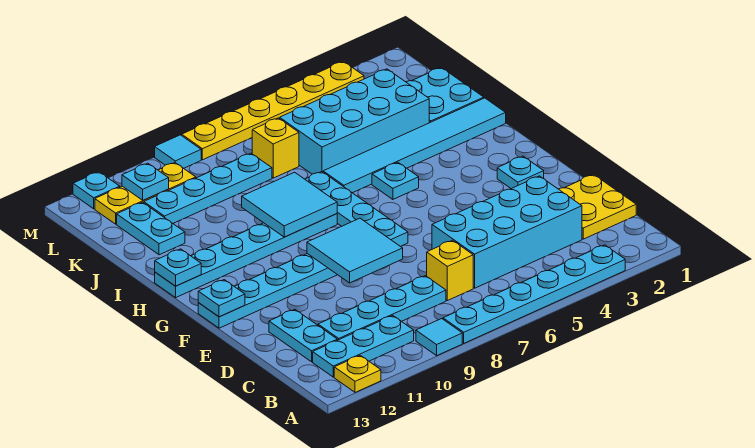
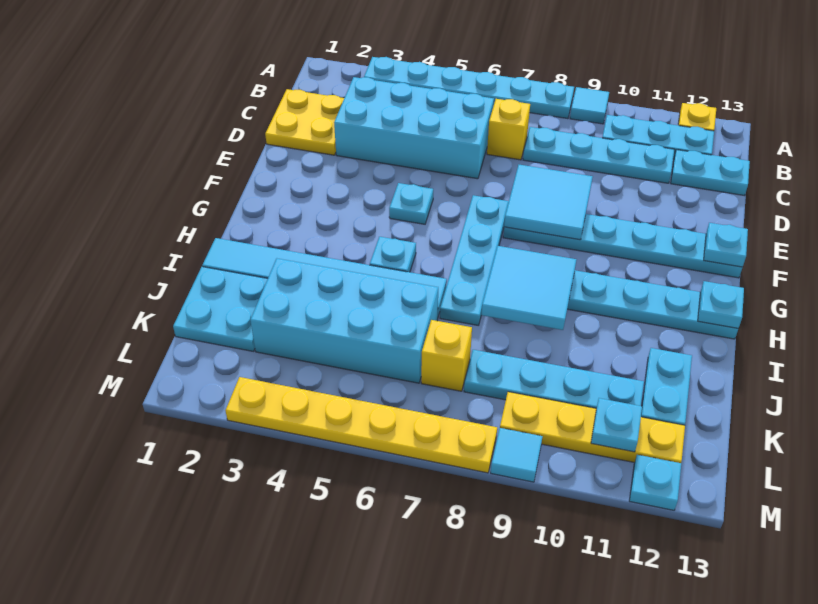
cyan 1x2 plate [269,310,337,362] -> cyan 1x2 plate turned to [671,150,750,196]
cyan 1x1 plate [497,156,544,189] -> cyan 1x1 plate moved to [389,183,433,224]
yellow 1x3 plate [95,163,196,224] -> yellow 1x4 plate [500,392,685,463]

